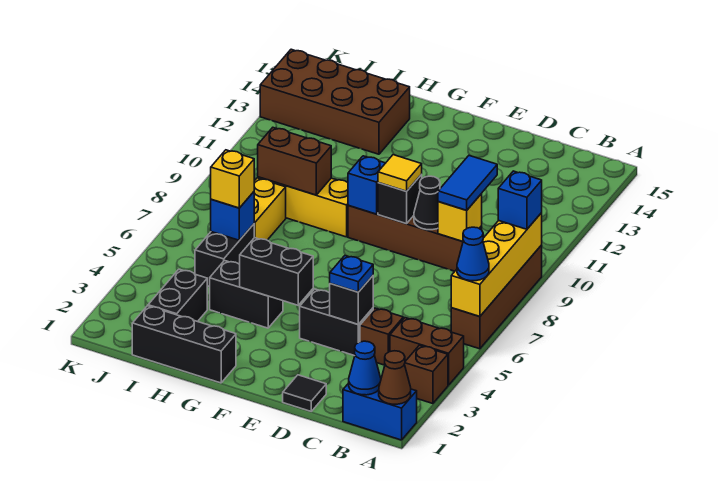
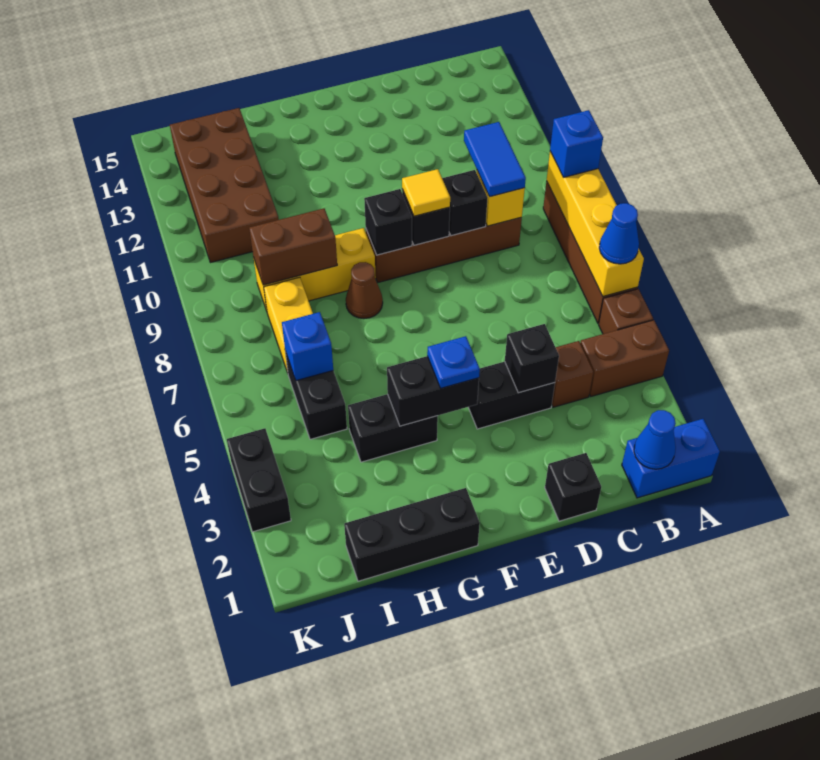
brown 1x1 cone [379,351,411,404] -> brown 1x1 cone moved to [346,262,383,319]
brown 1x1 brick [404,345,448,404] -> brown 1x1 brick moved to [599,289,653,334]
black 1x1 tile [283,375,326,411] -> black 1x1 brick [545,453,601,521]
blue 1x1 plate [330,256,373,292] -> blue 1x1 plate moved to [427,336,480,388]
black 1x1 cone [414,176,440,230] -> black 1x1 brick [442,170,487,236]
blue 1x1 brick [348,156,385,214] -> black 1x1 brick [364,189,412,255]
brown 2x4 brick [260,49,410,154] -> brown 2x4 brick turned to [170,108,279,263]
black 1x2 brick [148,269,207,322] -> black 1x2 brick moved to [227,428,291,532]
yellow 1x1 brick [211,150,254,208] -> none

